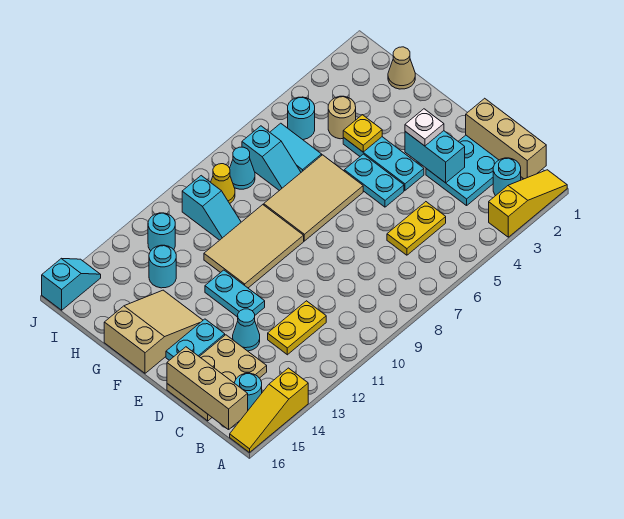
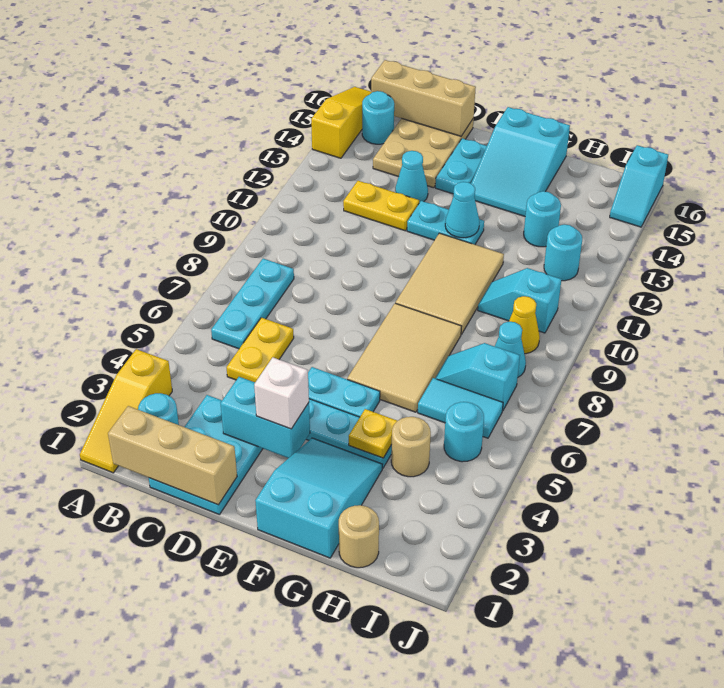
none -> cyan 1x3 plate [211,259,294,349]
yellow 1x2 plate [268,301,326,355] -> yellow 1x2 plate turned to [343,181,419,231]
white 1x1 plate [405,109,444,146] -> white 1x1 brick [254,357,309,429]
none -> cyan 2x3 slope [255,438,382,558]
none -> cyan 1x1 cone [445,182,479,238]
tan 2x3 slope [104,290,203,373] -> cyan 2x3 slope [471,107,570,216]
tan 1x1 cone [388,47,415,89] -> tan 1x1 round brick [339,505,379,568]

